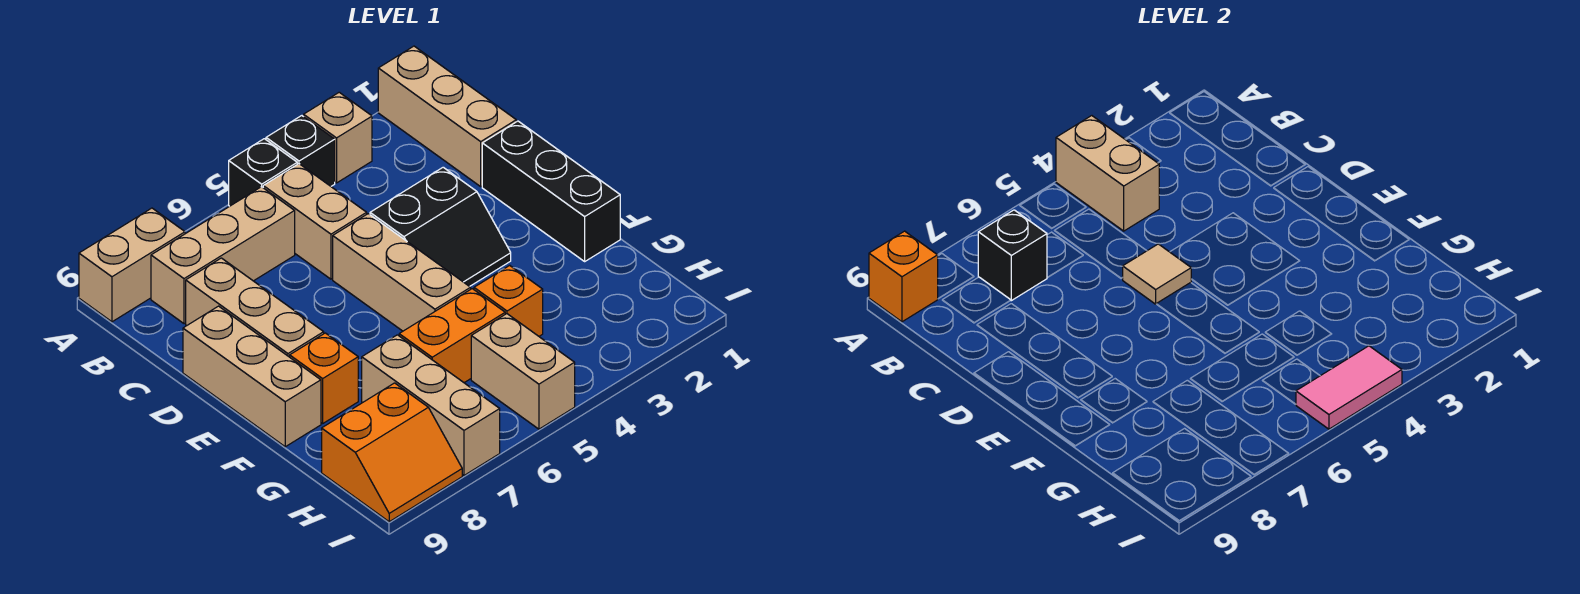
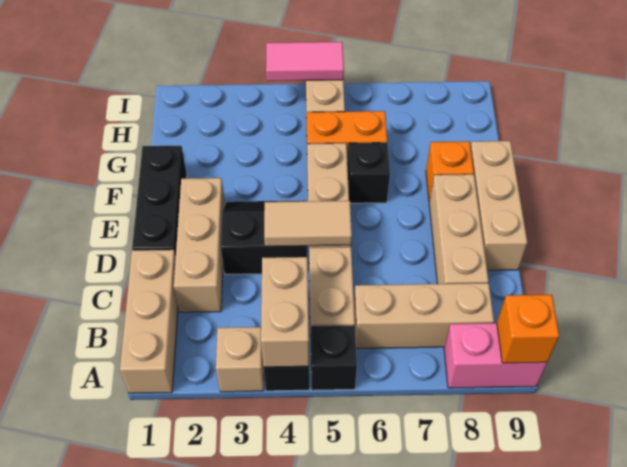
tan 1x2 brick [79,208,185,322] -> pink 1x2 brick [444,323,547,388]
black 1x1 brick [978,210,1047,301] -> black 1x1 brick moved to [347,143,390,203]
tan 1x1 tile [1122,244,1191,304] -> tan 1x2 tile [264,201,352,246]
orange 1x1 brick [474,265,543,336] -> none
tan 1x3 brick [362,335,500,475] -> tan 1x3 brick moved to [174,178,225,312]
orange 2x2 slope [322,383,462,522] -> none

